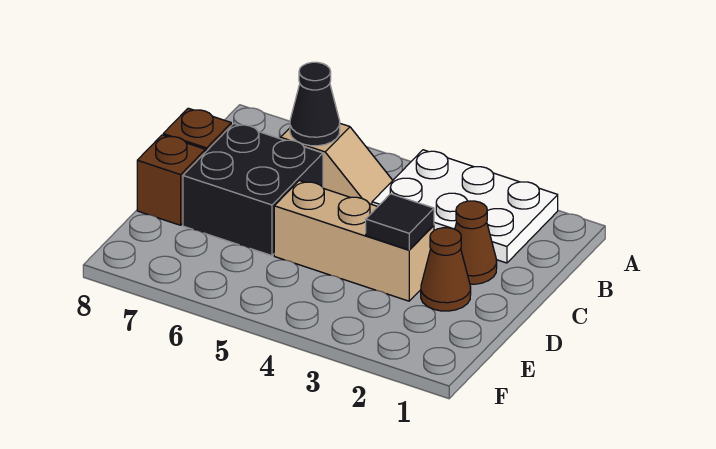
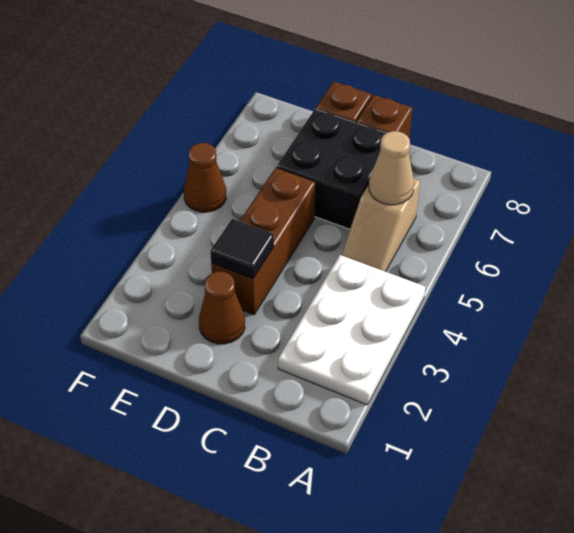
black 1x1 cone [290,62,340,146] -> tan 1x1 cone [369,131,414,205]
brown 1x1 cone [455,201,497,284] -> brown 1x1 cone moved to [184,143,226,212]
tan 1x3 brick [274,181,434,301] -> brown 1x3 brick [211,168,316,315]

